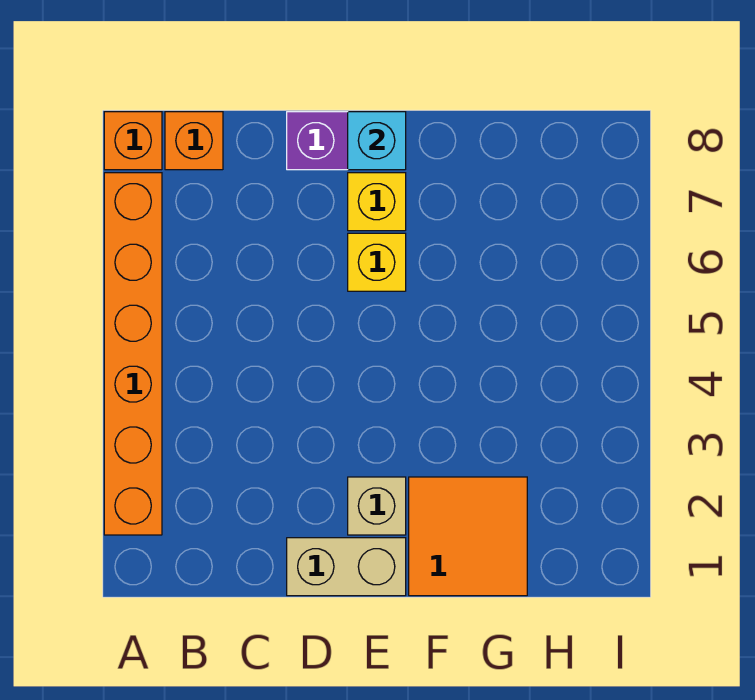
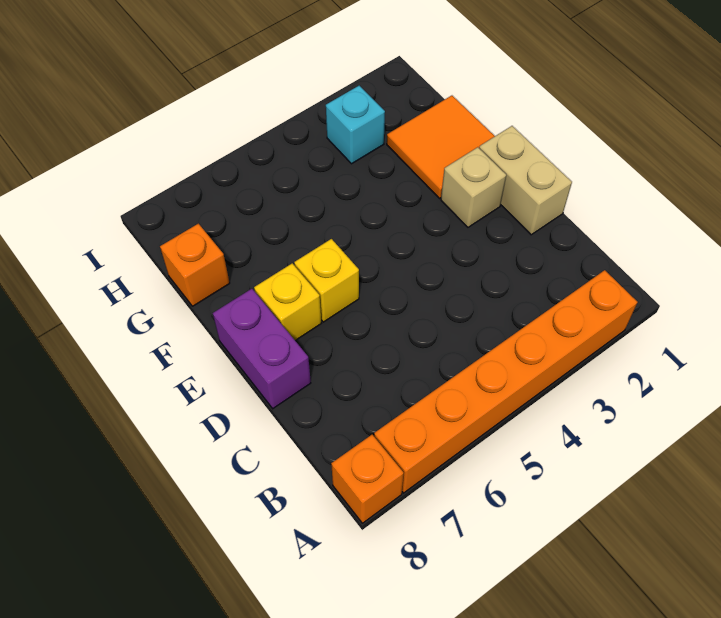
orange 1x1 brick [165,112,223,170] -> orange 1x1 brick moved to [160,224,230,306]
cyan 1x1 brick [348,112,406,170] -> cyan 1x1 brick moved to [326,86,385,164]

